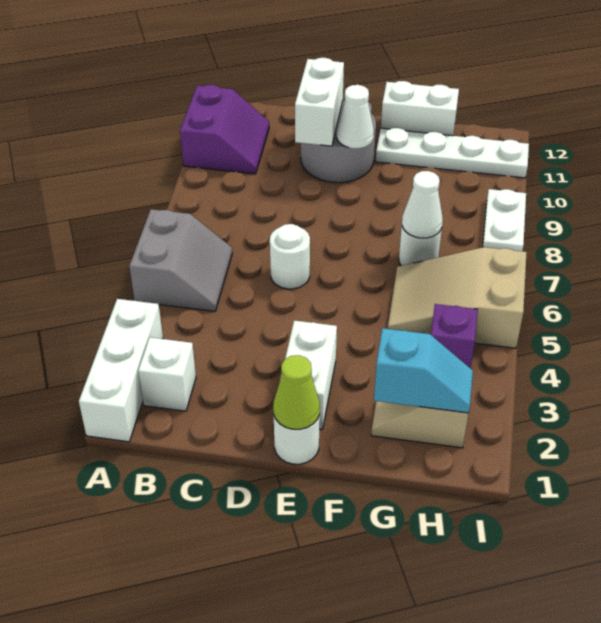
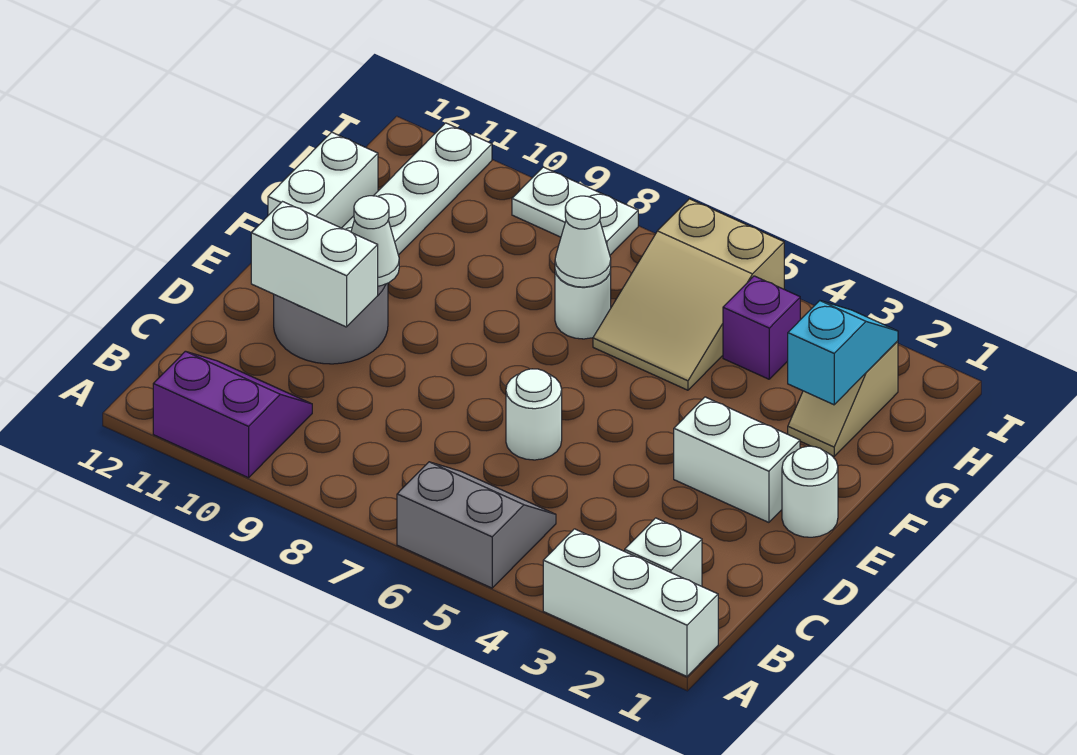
lime 1x1 cone [273,355,320,429] -> none

